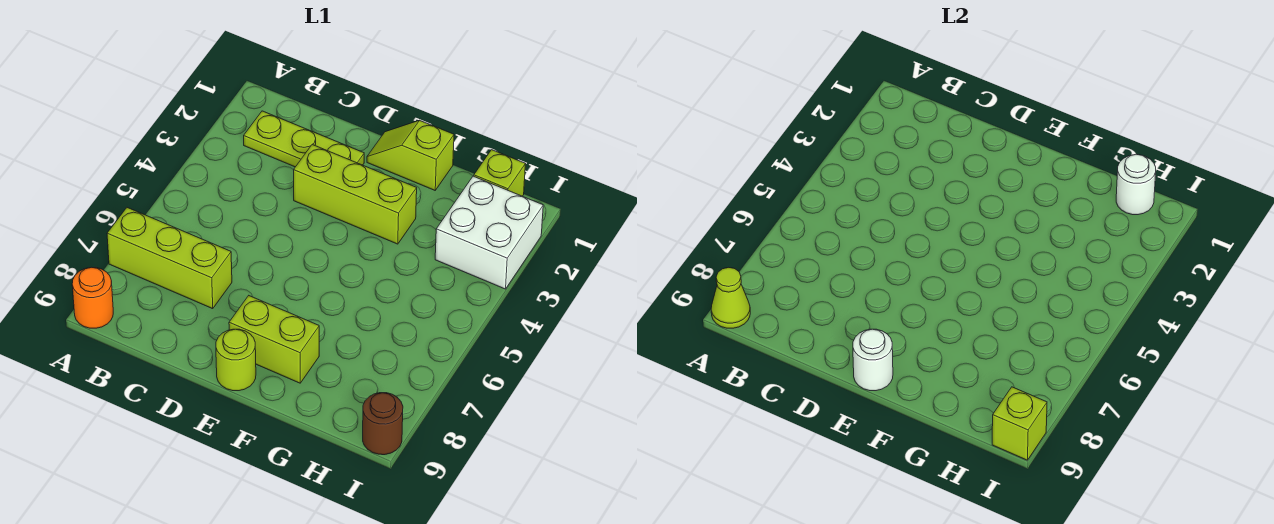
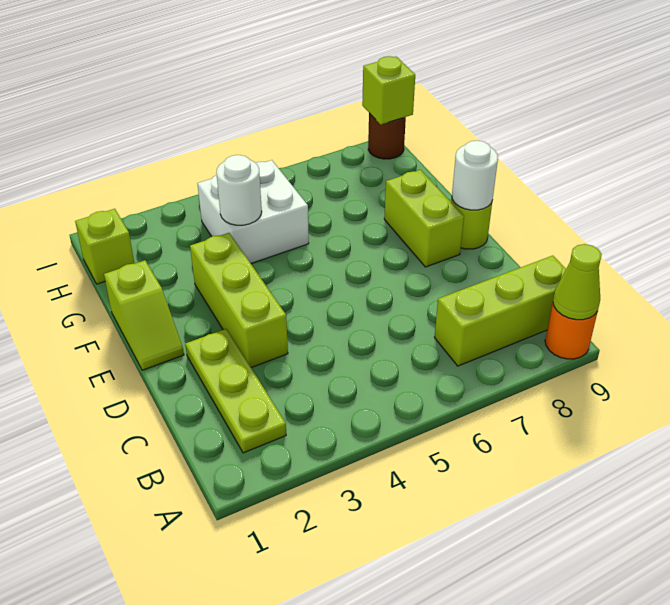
lime 1x3 brick [107,208,232,309] -> lime 1x3 brick turned to [434,256,566,366]
white 1x1 round brick [1116,154,1156,215] -> white 1x1 round brick moved to [216,155,262,225]
white 2x2 brick [435,176,543,289] -> white 2x2 brick moved to [197,160,309,263]

